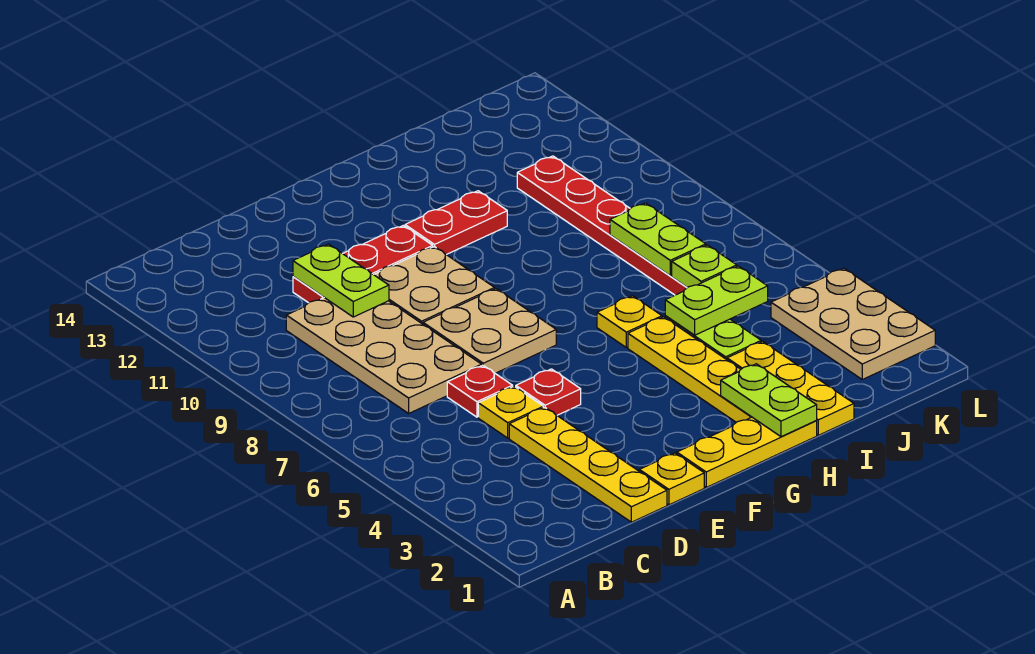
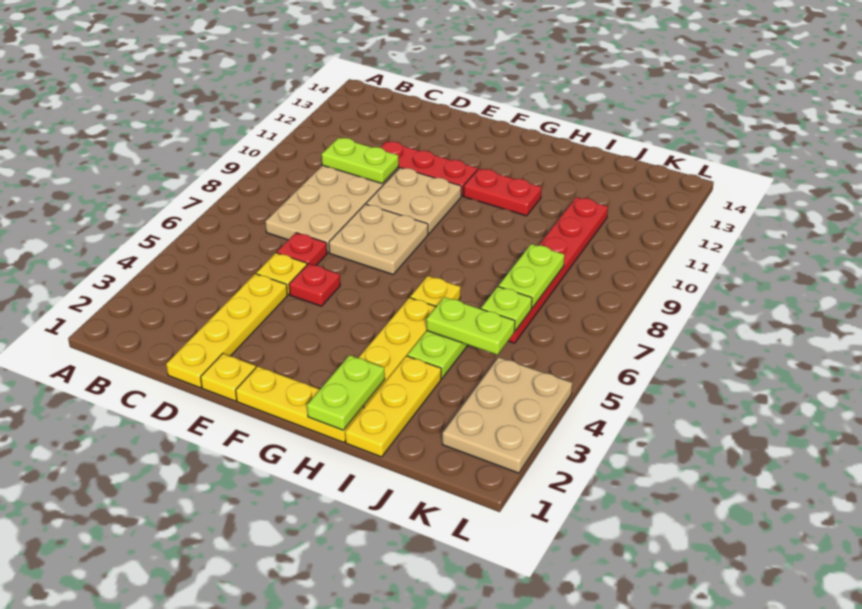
lime 1x2 plate [293,244,389,317] -> lime 1x2 plate turned to [322,138,399,183]

